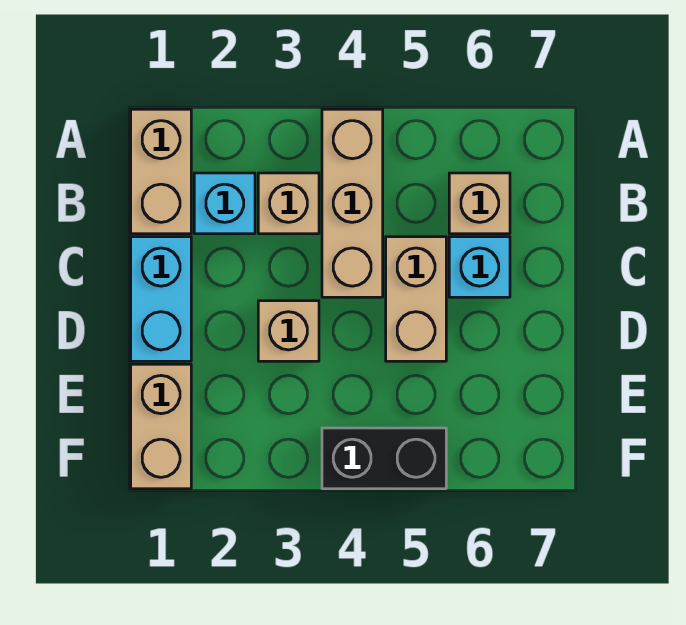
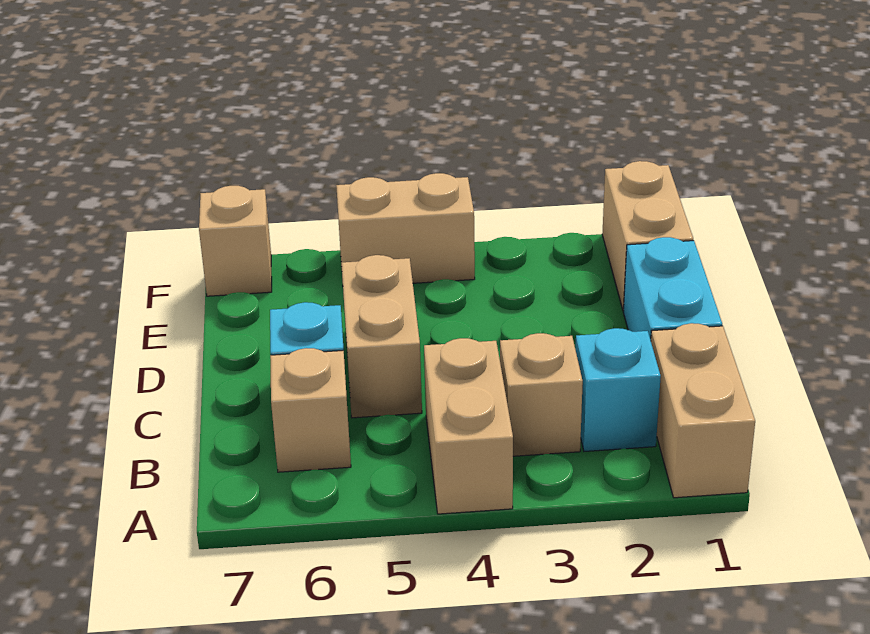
tan 1x3 brick [322,109,383,297] -> tan 1x2 brick [424,338,513,514]
tan 1x1 brick [258,301,319,361] -> tan 1x1 brick moved to [199,186,272,296]
black 1x2 brick [322,428,446,489] -> tan 1x2 brick [336,173,475,283]

